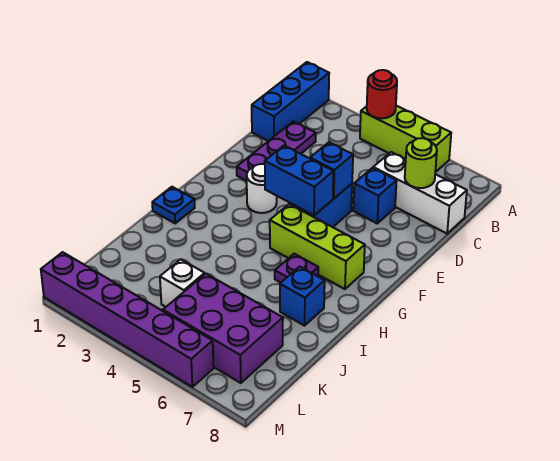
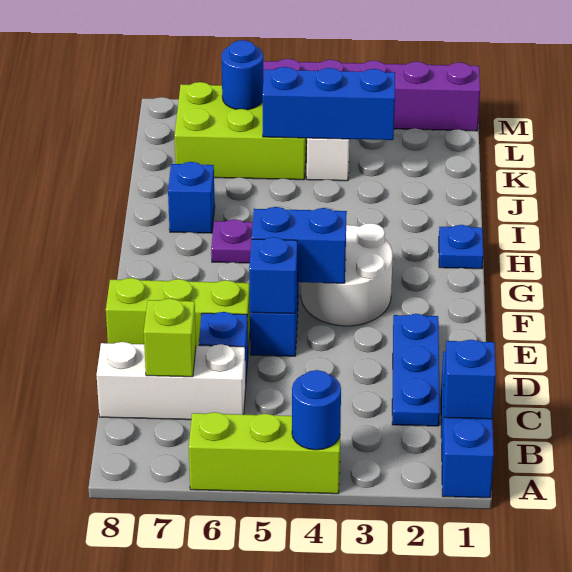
red 1x1 round brick [367,70,397,118] -> blue 1x1 round brick [292,370,341,450]
none -> blue 1x1 brick [444,340,496,419]
purple 1x3 plate [237,121,316,181] -> blue 1x3 plate [392,314,440,426]
lime 1x1 round brick [405,138,437,188] -> lime 1x1 brick [144,299,196,377]
white 1x1 round brick [247,164,277,213] -> white 2x2 round brick [301,223,393,326]
lime 1x3 brick [270,204,365,289] -> lime 1x3 brick moved to [106,278,250,349]
none -> blue 1x3 brick [262,67,395,140]
purple 2x3 brick [163,274,283,383] -> lime 2x3 brick [174,82,307,180]
none -> blue 1x1 round brick [221,40,263,110]

